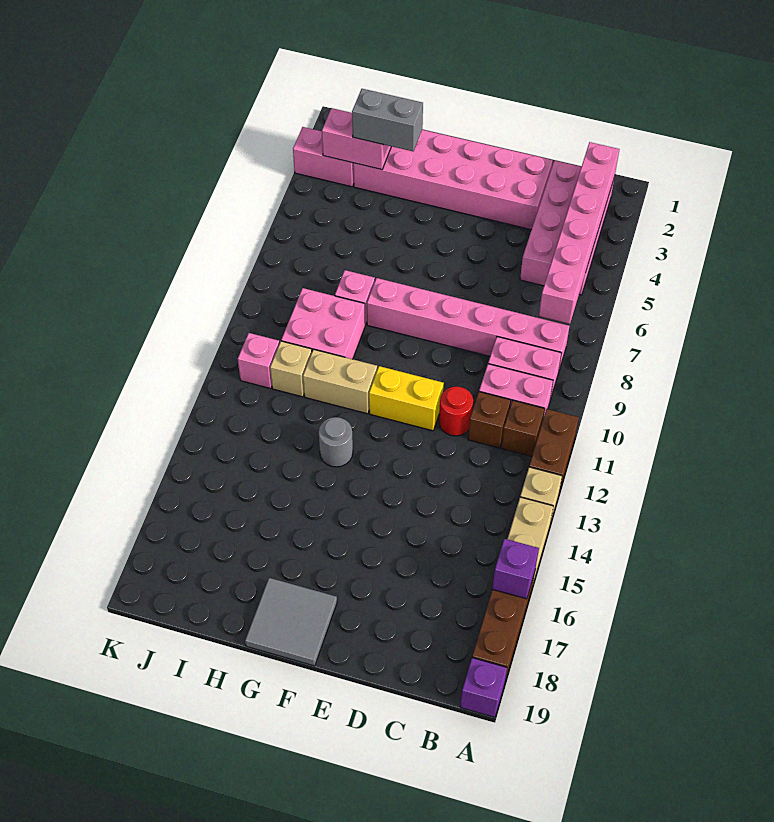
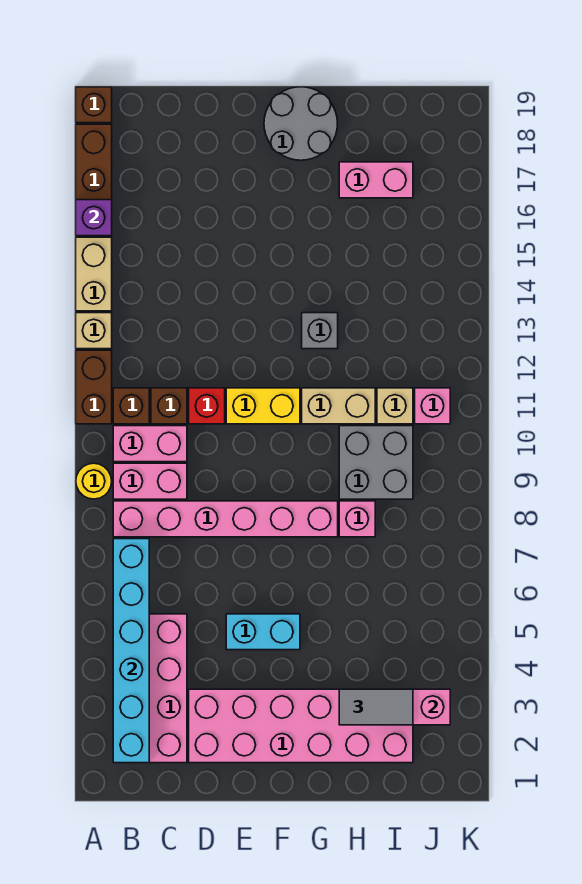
none -> yellow 1x1 round brick [76,463,112,499]
purple 1x1 brick [460,658,507,717] -> brown 1x1 brick [76,87,112,123]
pink 1x6 brick [539,142,619,324] -> cyan 1x6 brick [113,539,149,763]
red 1x1 round brick [439,386,473,436] -> red 1x1 brick [189,388,225,424]
none -> cyan 1x2 brick [226,614,300,650]
grey 2x2 tile [245,578,337,666] -> grey 2x2 round brick [264,87,338,160]
grey 1x1 round brick [319,417,353,467] -> grey 1x1 brick [302,313,338,349]
grey 1x2 brick [352,89,423,151] -> grey 1x2 tile [339,689,413,725]
pink 2x2 brick [281,288,365,359] -> grey 2x2 brick [339,426,413,499]
pink 1x2 brick [293,127,354,187] -> pink 1x2 brick moved to [339,162,413,198]

